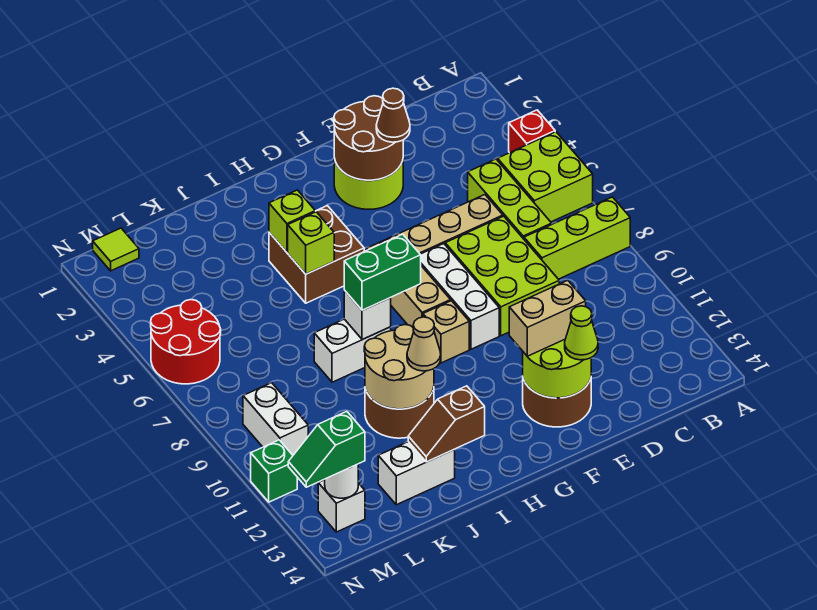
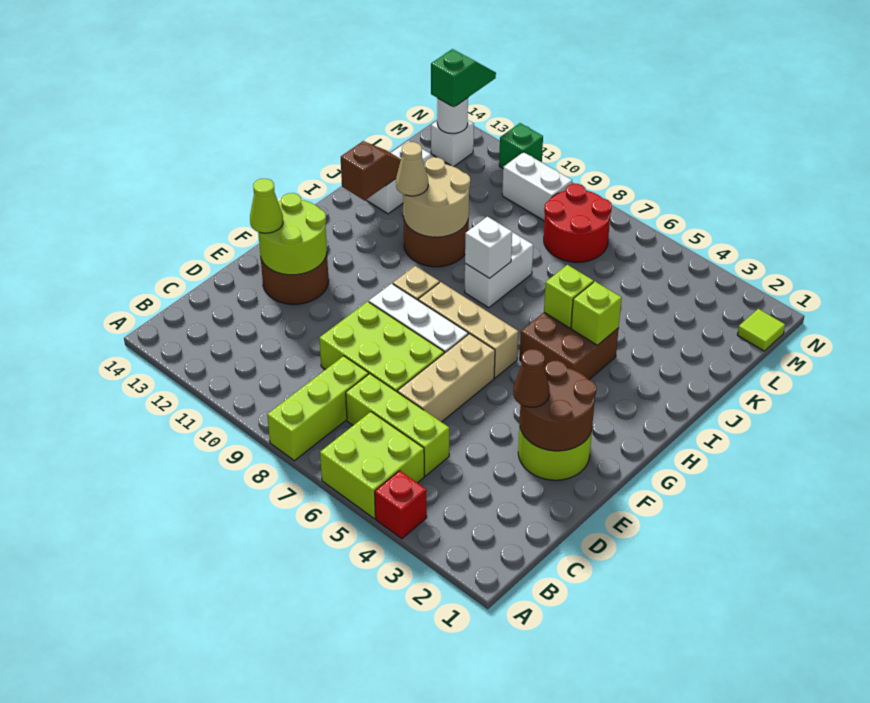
tan 1x2 brick [509,280,586,356] -> none
green 1x2 brick [344,234,421,310] -> none
red 2x2 round brick [151,300,221,384] -> red 2x2 round brick moved to [544,184,612,262]

